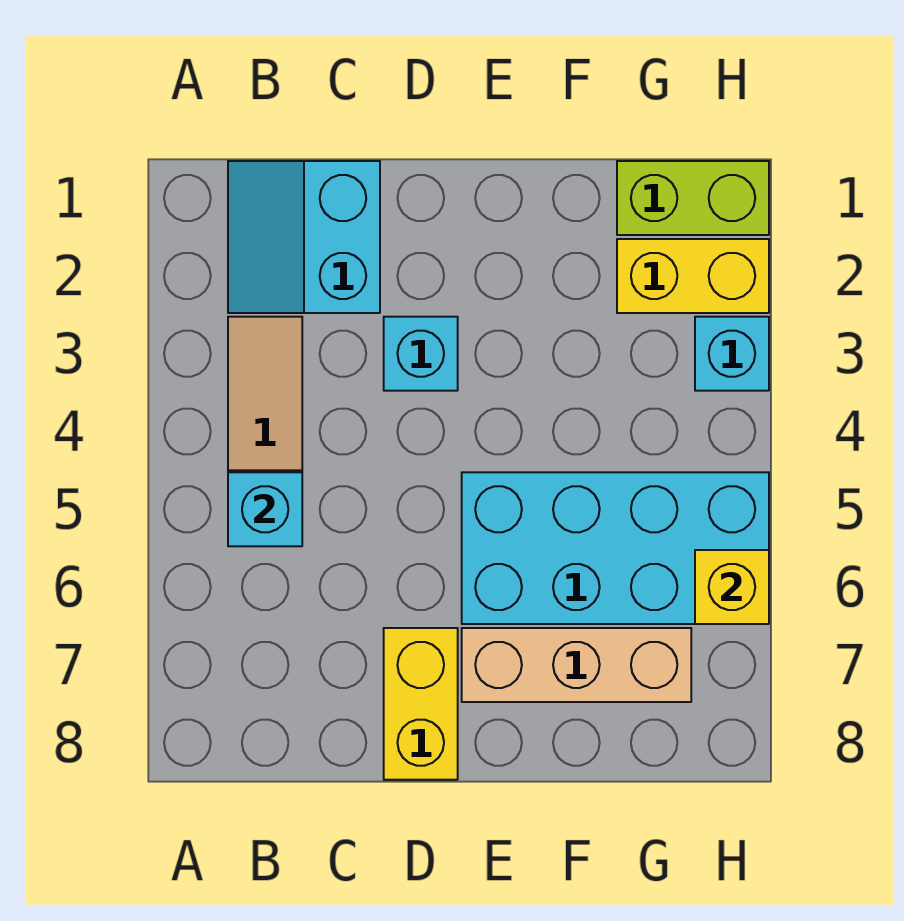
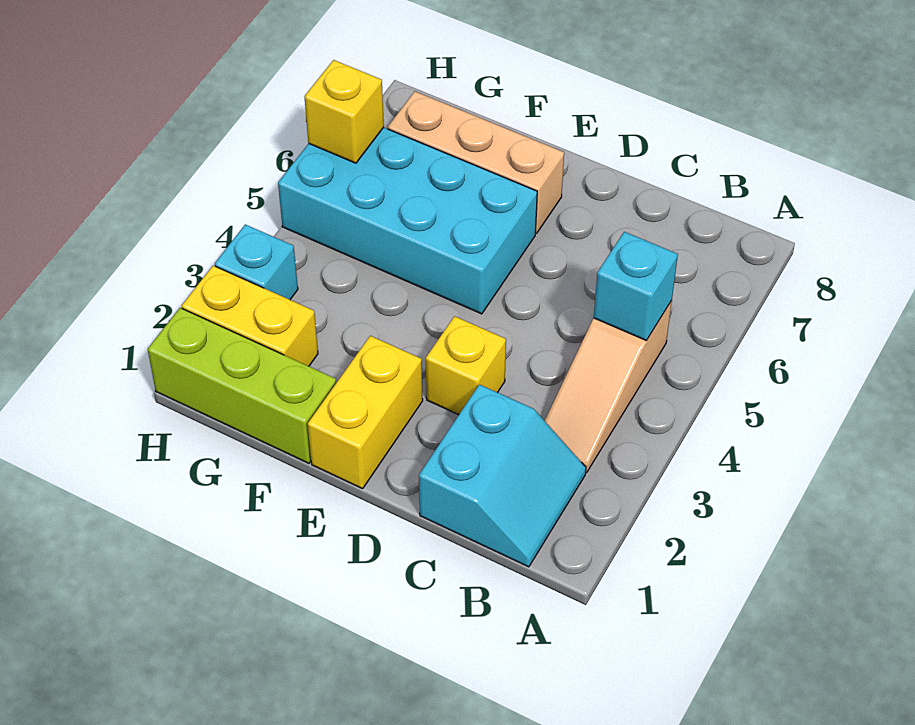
cyan 1x1 brick [384,317,458,391] -> yellow 1x1 brick [426,316,506,415]
yellow 1x2 brick [384,628,458,780] -> yellow 1x2 brick moved to [308,336,423,489]
lime 1x2 brick [617,161,769,235] -> lime 1x3 brick [148,308,336,463]

